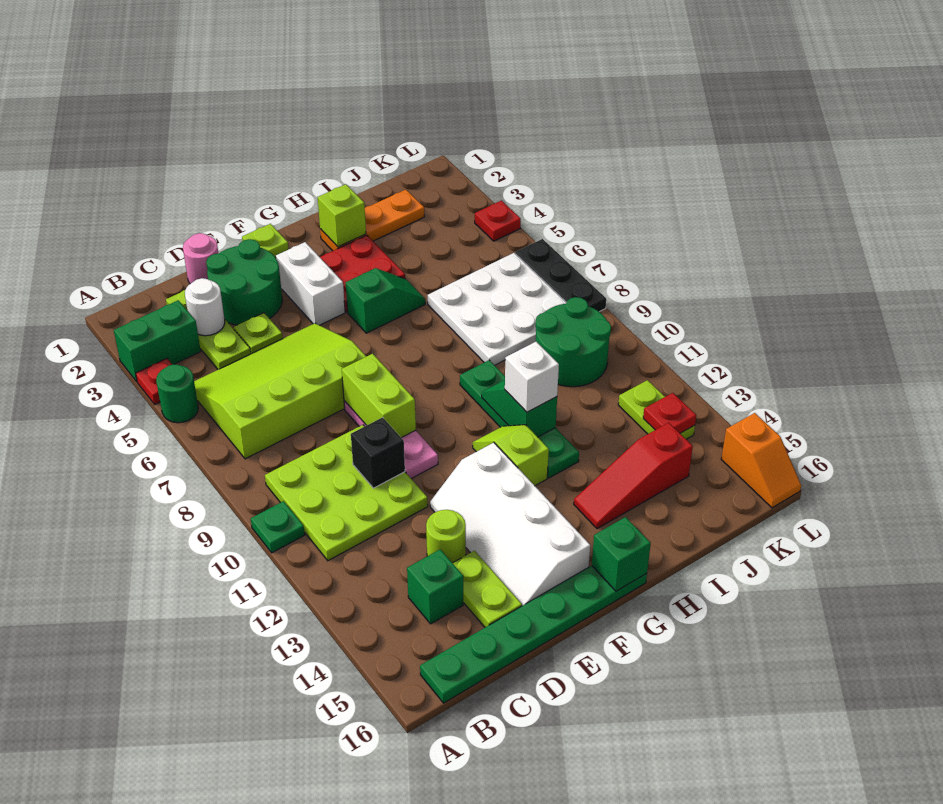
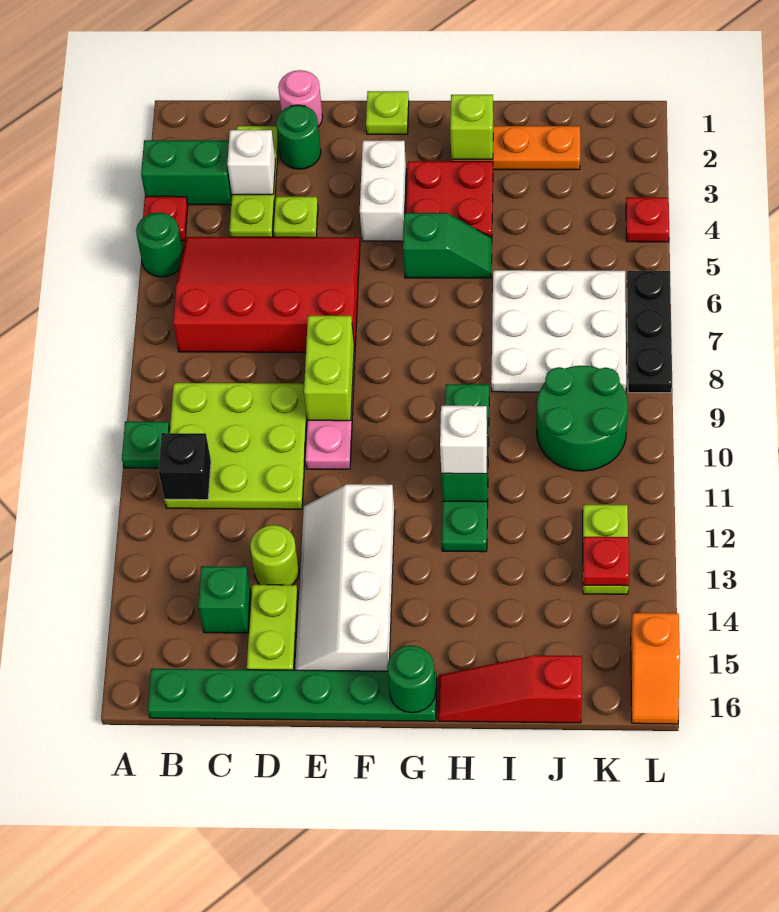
lime 3x4 slope [194,323,366,459] -> red 3x4 slope [173,237,360,352]
white 1x1 round brick [185,278,225,336] -> white 1x1 brick [227,130,275,195]
green 2x2 round brick [206,239,282,325] -> green 1x1 round brick [276,105,321,169]
black 1x1 brick [351,417,405,488] -> black 1x1 brick moved to [158,433,211,500]
lime 1x2 slope [473,425,549,486] -> none
green 1x1 brick [592,517,651,591] -> green 1x1 round brick [387,646,436,713]
red 1x3 slope [574,423,693,529] -> red 1x3 slope moved to [438,655,582,723]

